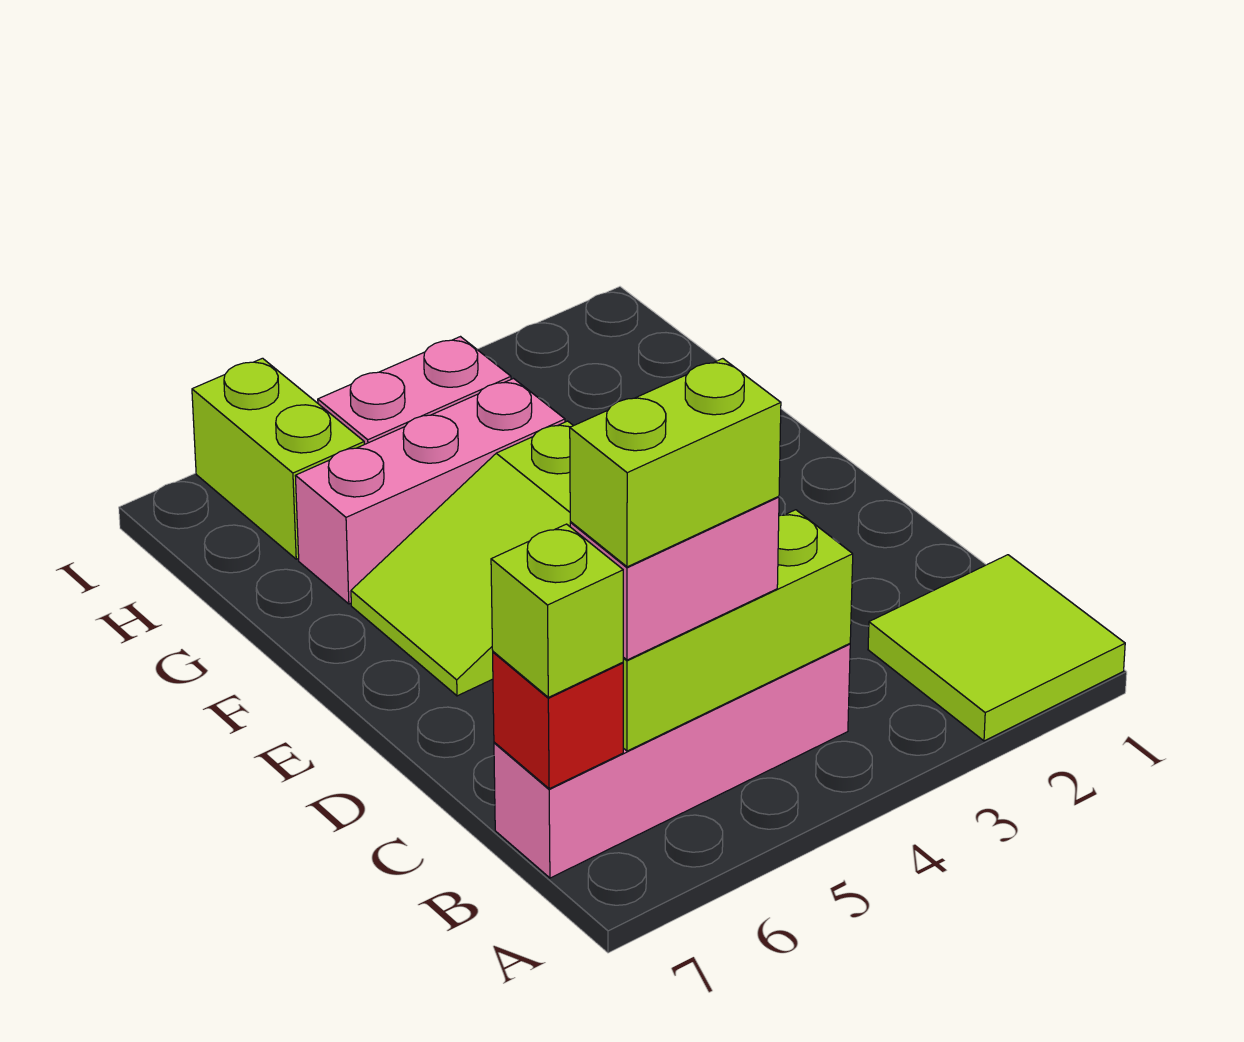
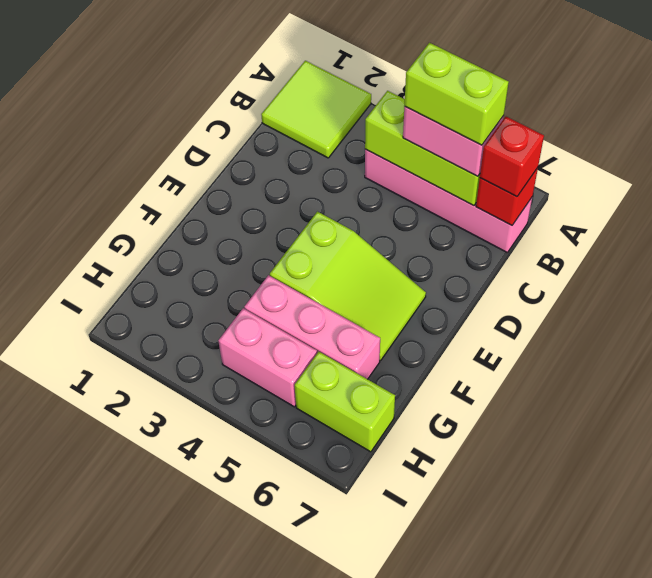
lime 1x1 brick [491,524,623,697] -> red 1x1 brick [480,117,544,197]
lime 1x2 brick [192,358,364,559] -> lime 1x2 brick turned to [295,352,395,452]

